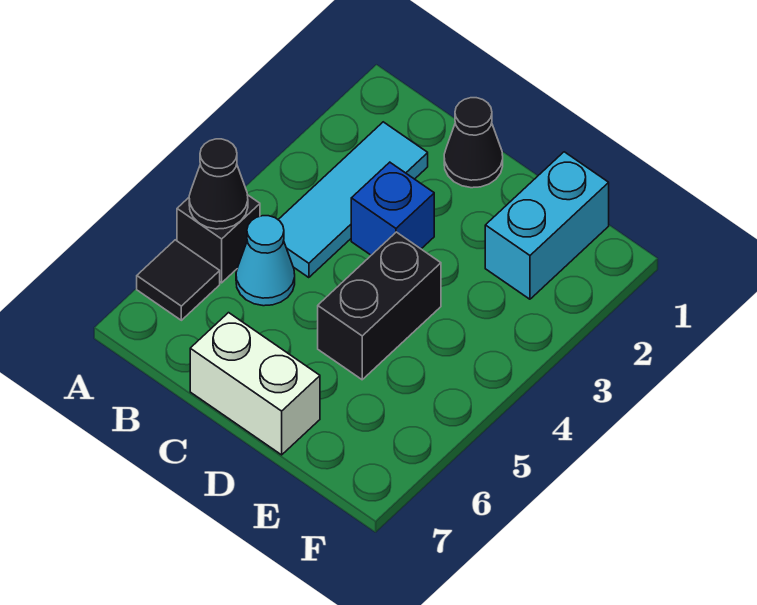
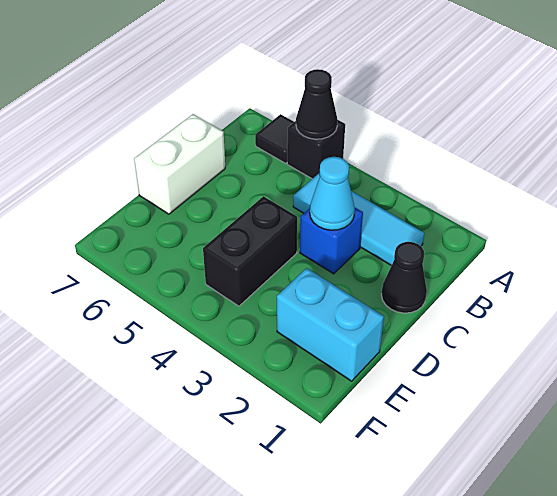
cyan 1x1 cone [236,216,295,306] -> cyan 1x1 cone moved to [310,157,355,230]
black 1x2 brick [318,232,441,380] -> black 1x2 brick turned to [203,196,297,306]

